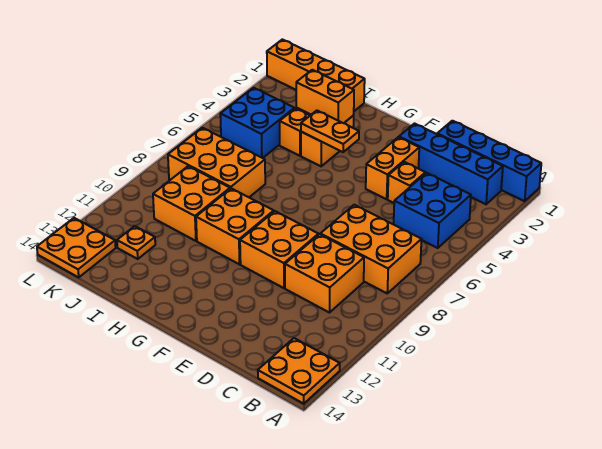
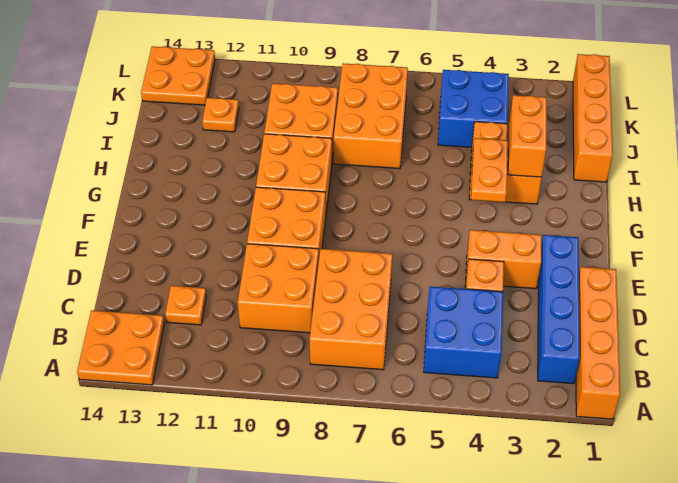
blue 1x4 brick [437,121,541,201] -> orange 1x4 brick [576,267,620,419]
none -> orange 1x1 plate [165,286,206,325]

